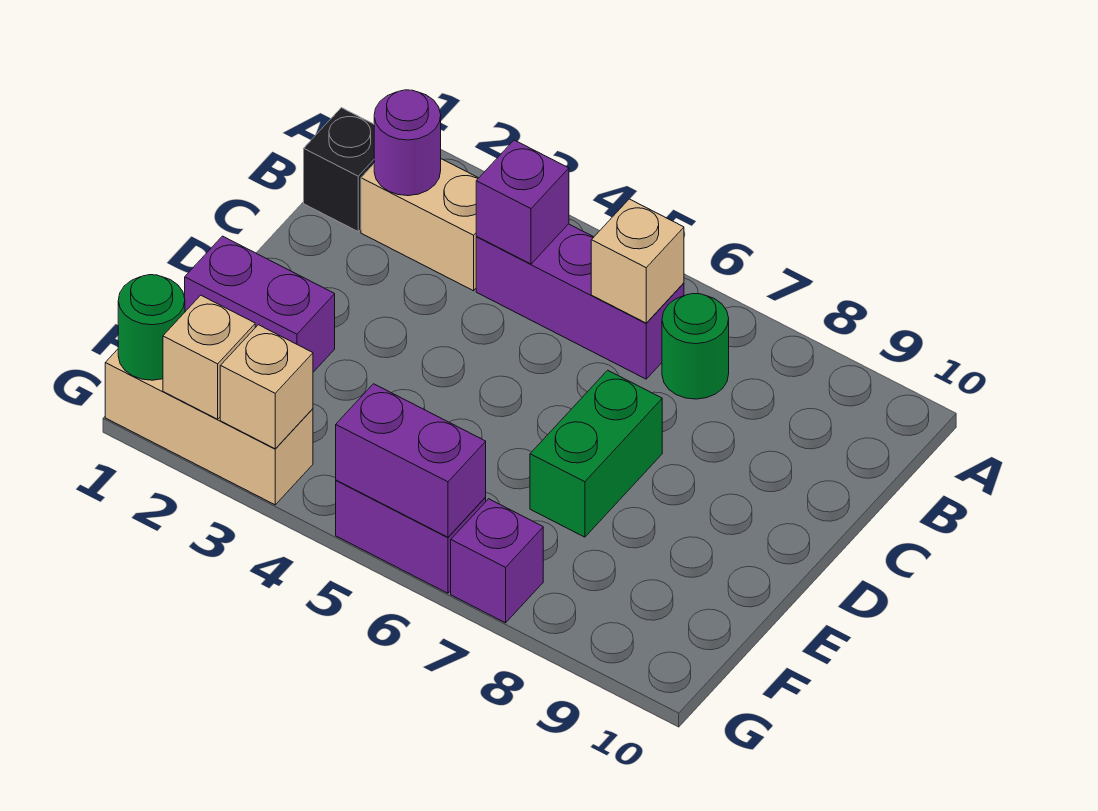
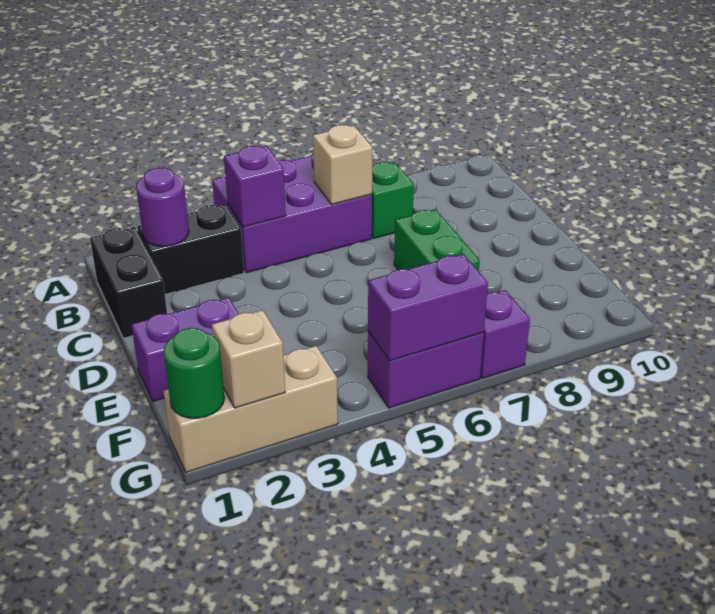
black 1x1 brick [304,108,374,231] -> black 1x2 brick [90,227,167,338]
tan 1x2 brick [361,159,478,291] -> black 1x2 brick [137,204,244,294]
purple 1x3 brick [476,224,684,379] -> purple 2x3 brick [212,154,372,273]
green 1x1 round brick [662,294,729,399] -> green 1x1 brick [372,162,414,238]
tan 1x1 brick [220,325,313,449] -> none

